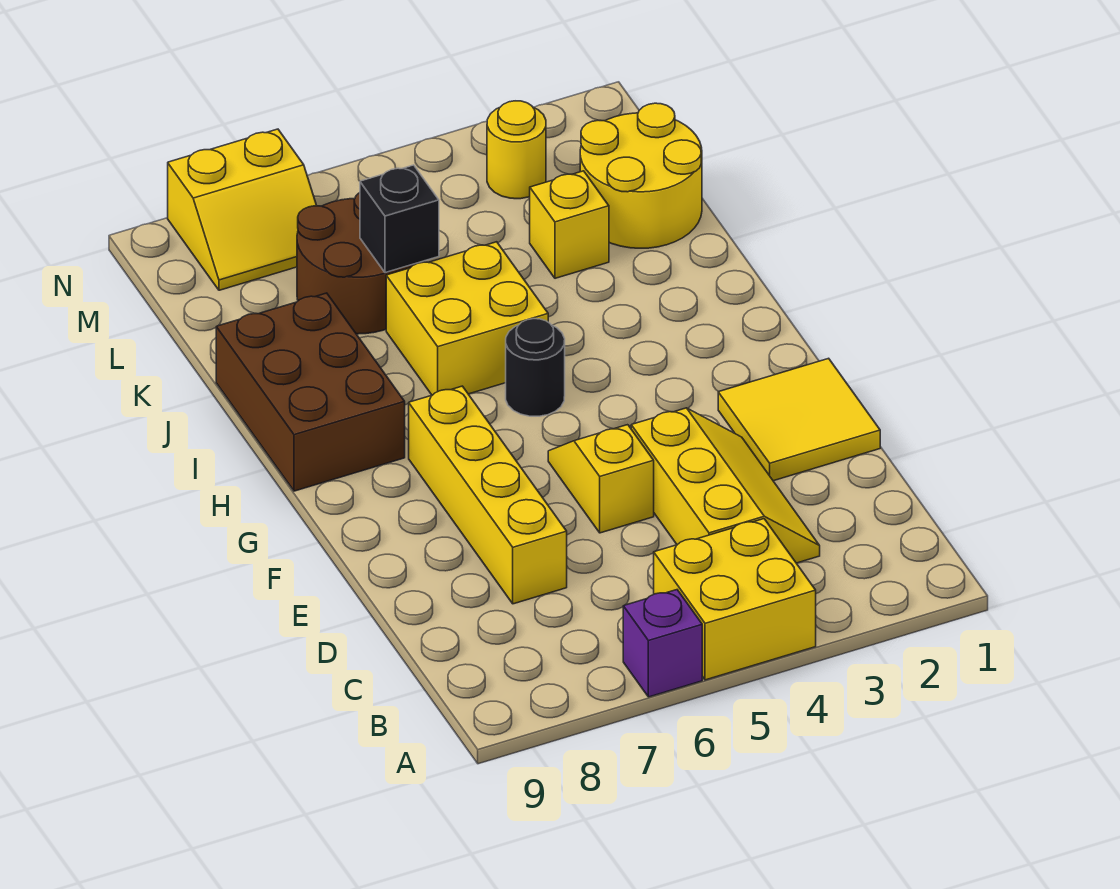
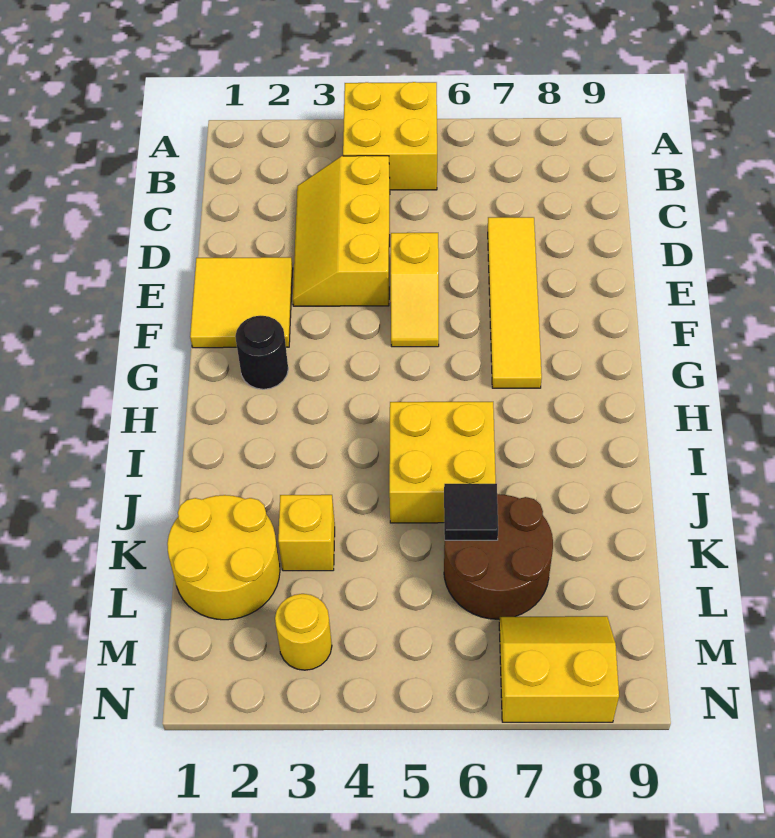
purple 1x1 brick [623,590,702,697] -> none
yellow 1x4 brick [409,386,567,604] -> yellow 1x4 tile [488,217,542,388]
black 1x1 round brick [506,319,565,416] -> black 1x1 round brick moved to [235,316,288,389]
brown 2x3 brick [216,293,405,491] -> none
black 1x1 brick [360,165,439,273] -> black 1x1 tile [444,484,498,540]

